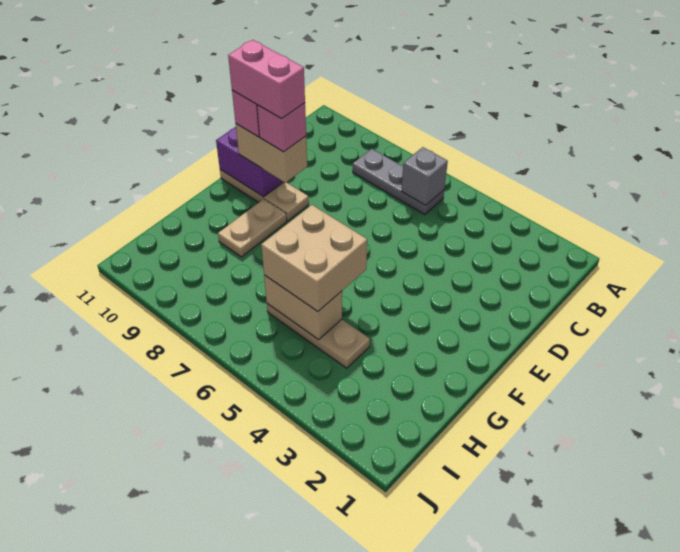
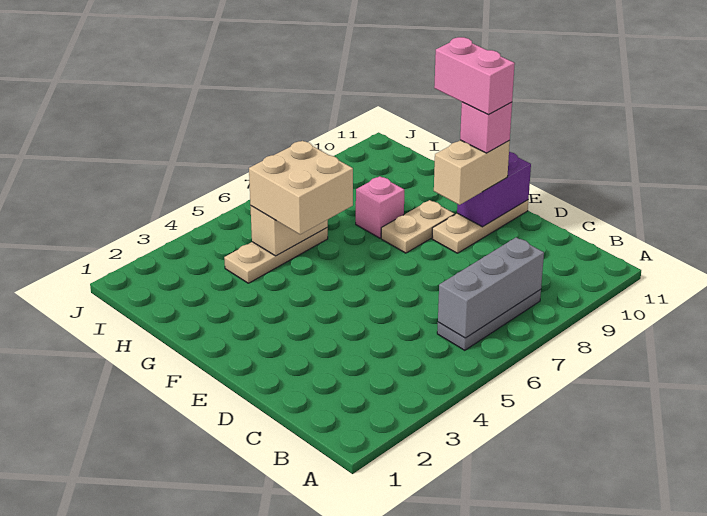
grey 1x1 brick [402,147,448,205] -> grey 1x3 brick [438,237,544,338]
pink 1x1 brick [257,103,306,152] -> pink 1x1 brick moved to [356,176,404,238]
pink 1x2 brick [228,40,305,119] -> pink 1x2 brick turned to [434,37,515,115]
tan 1x2 plate [218,199,287,257] -> tan 1x2 plate turned to [381,200,455,253]

